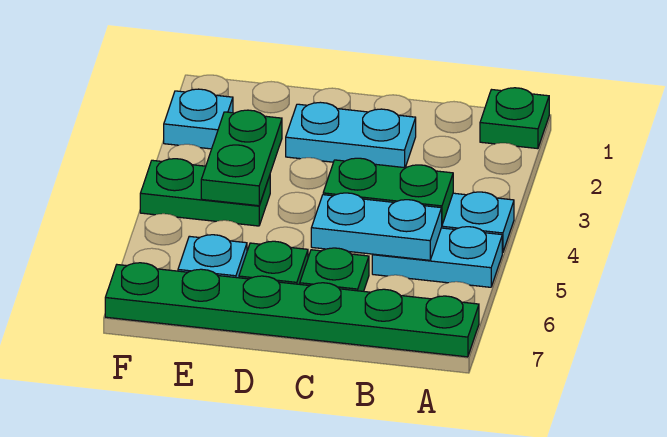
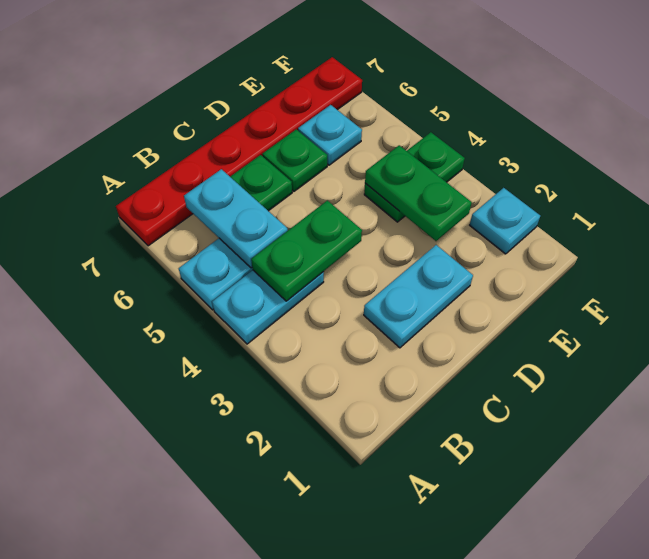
green 1x1 plate [480,88,549,149] -> none
green 1x6 plate [105,263,479,357] -> red 1x6 plate [116,57,362,246]
cyan 1x2 plate [311,193,442,260] -> cyan 1x2 plate turned to [184,169,288,268]

